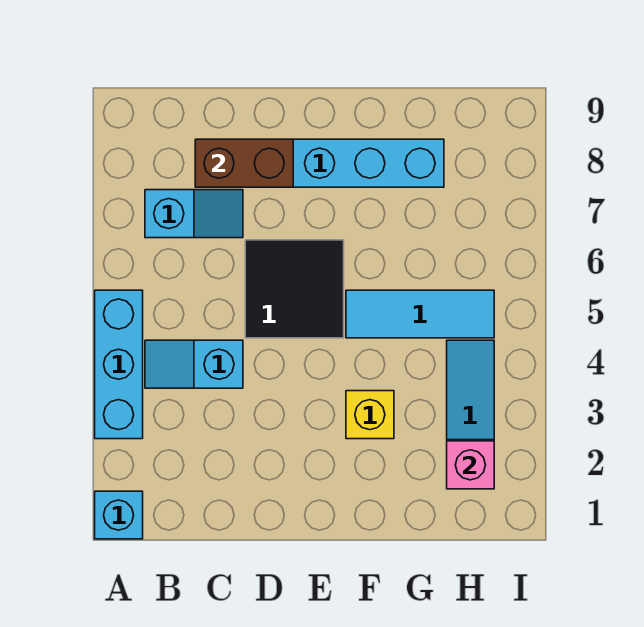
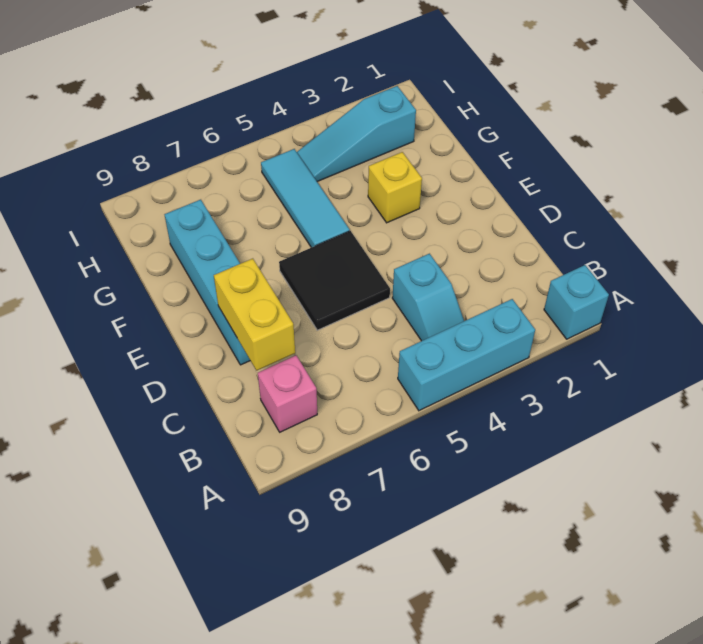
cyan 1x2 slope [145,190,243,238] -> none
brown 1x2 brick [195,139,293,187] -> yellow 1x2 brick [214,259,295,371]
pink 1x1 brick [447,441,494,489] -> pink 1x1 brick moved to [258,355,317,432]

